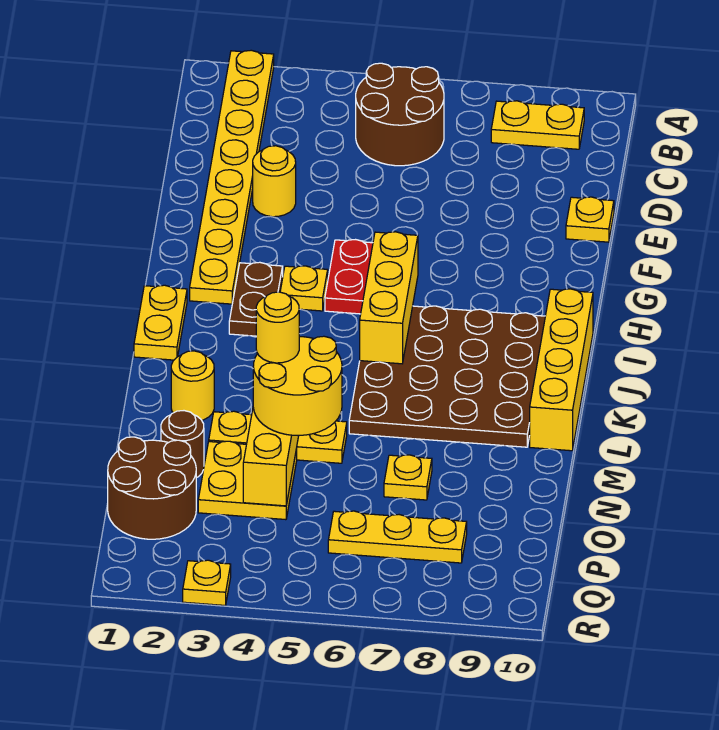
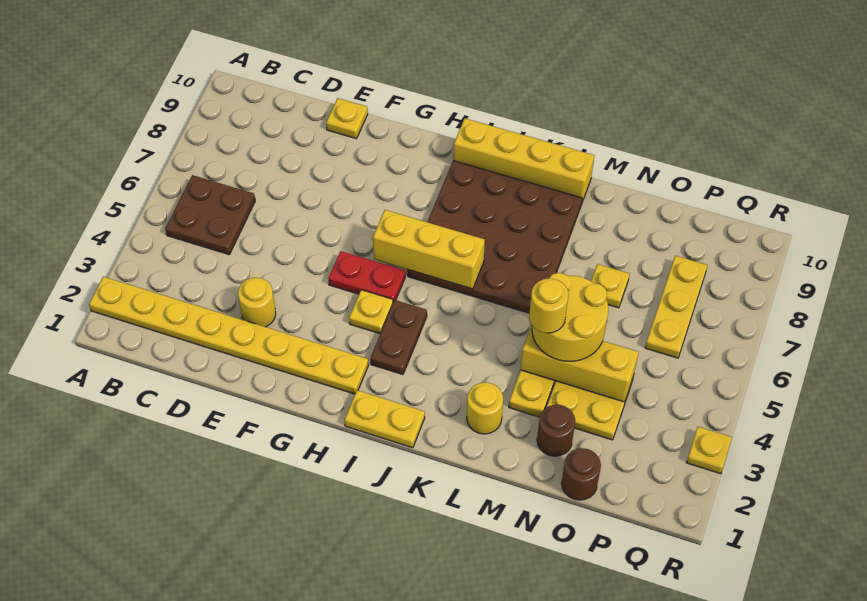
brown 2x2 round brick [356,63,444,166] -> brown 2x2 plate [165,175,255,254]
yellow 1x2 plate [491,101,584,149] -> none
brown 1x2 plate [229,262,283,336] -> brown 1x2 plate turned to [370,300,427,375]
brown 2x2 round brick [108,437,196,539] -> brown 1x1 round brick [561,448,601,500]

